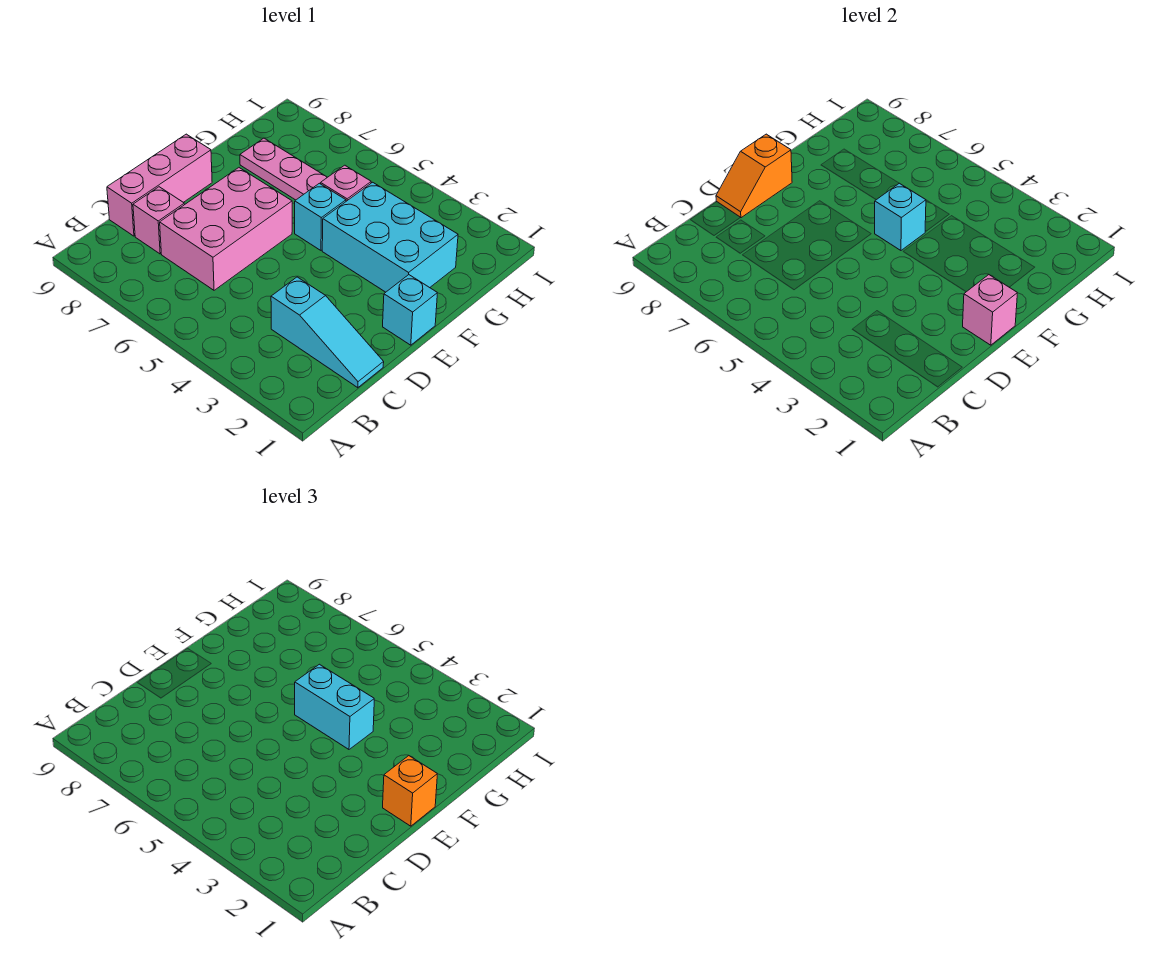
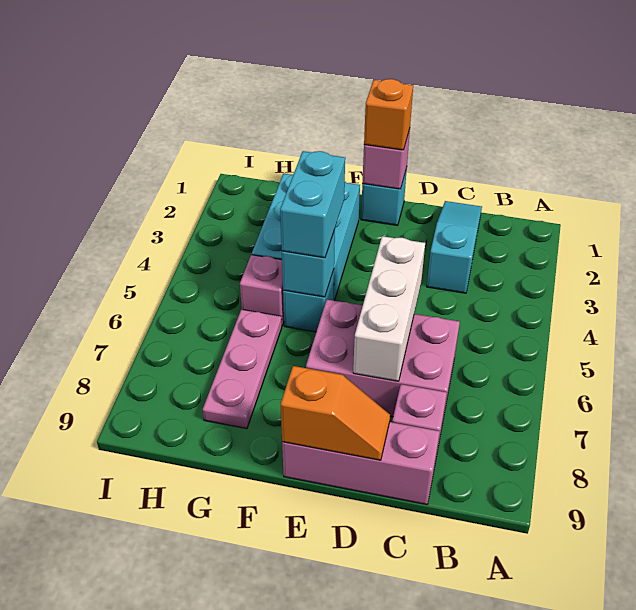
none -> white 1x3 brick [353,236,425,381]

